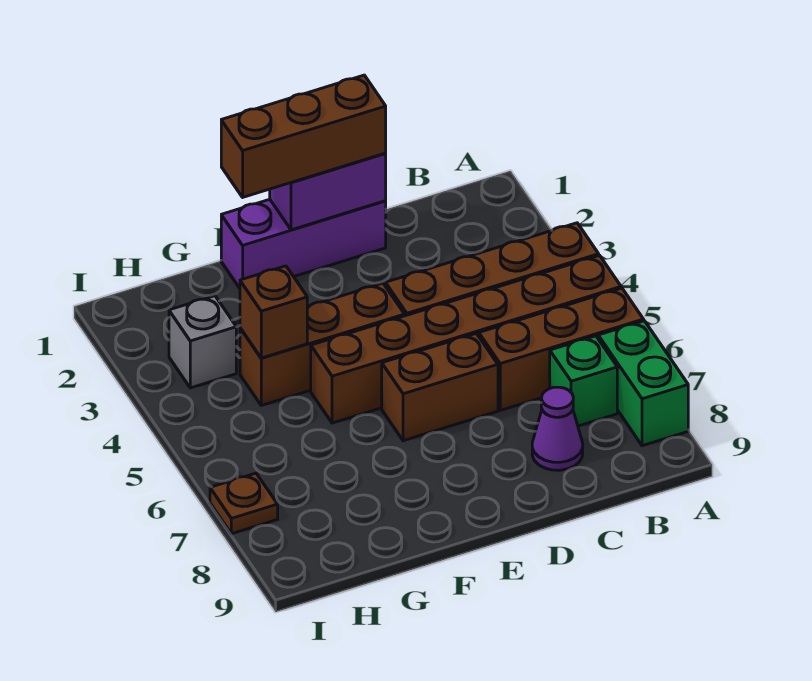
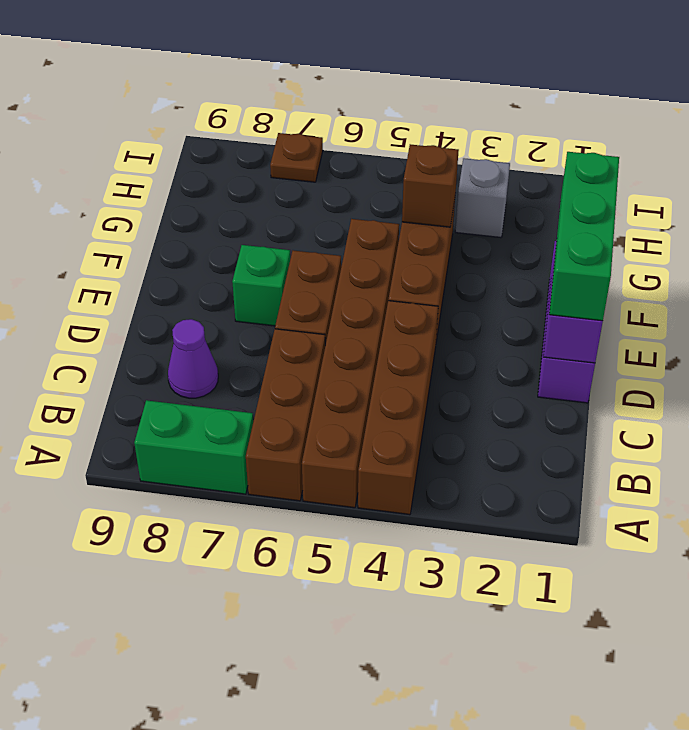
green 1x1 brick [550,336,617,426] -> green 1x1 brick moved to [232,245,290,326]
brown 1x3 brick [221,75,386,197] -> green 1x3 brick [549,152,619,321]

